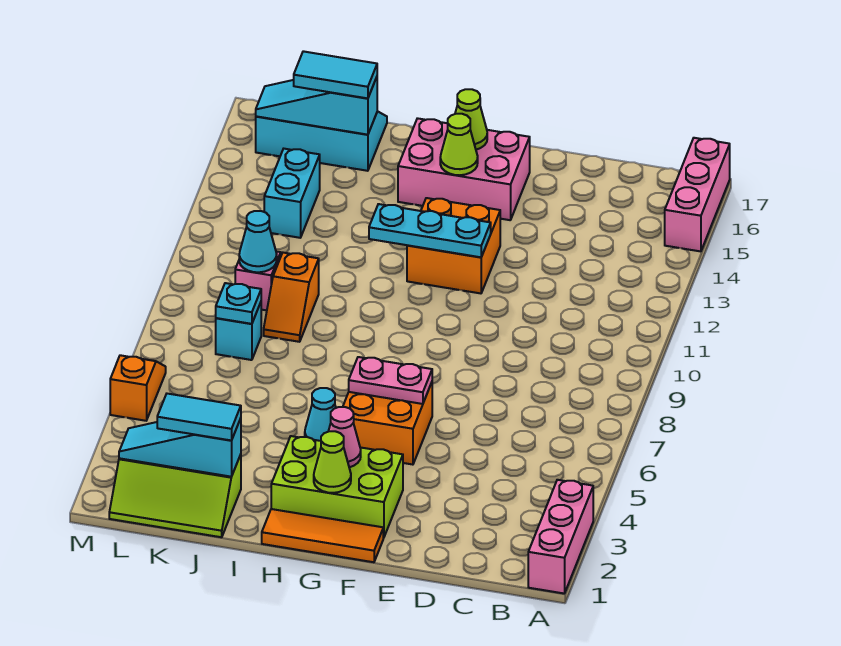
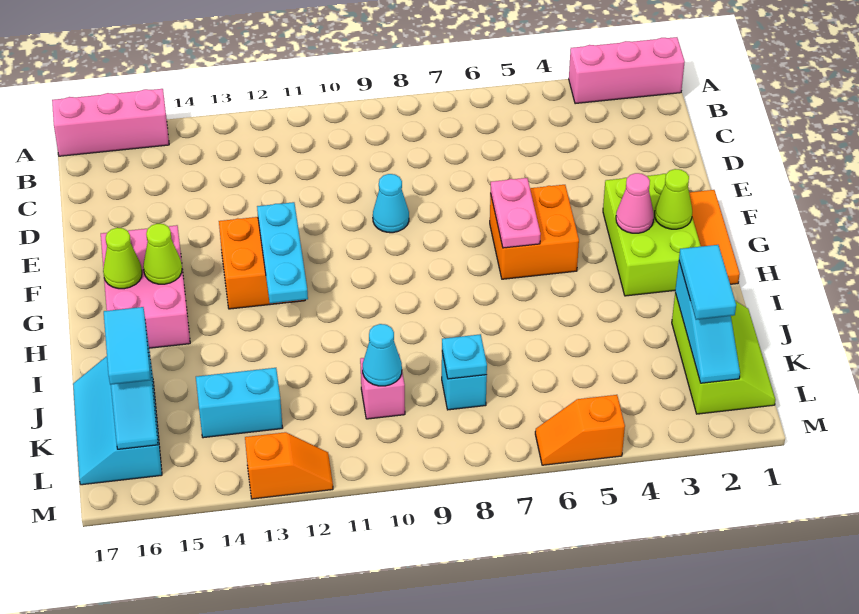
cyan 1x1 cone [305,388,336,441] -> cyan 1x1 cone moved to [373,174,409,233]
orange 1x2 slope [264,253,319,342] -> orange 1x2 slope moved to [245,432,333,499]

